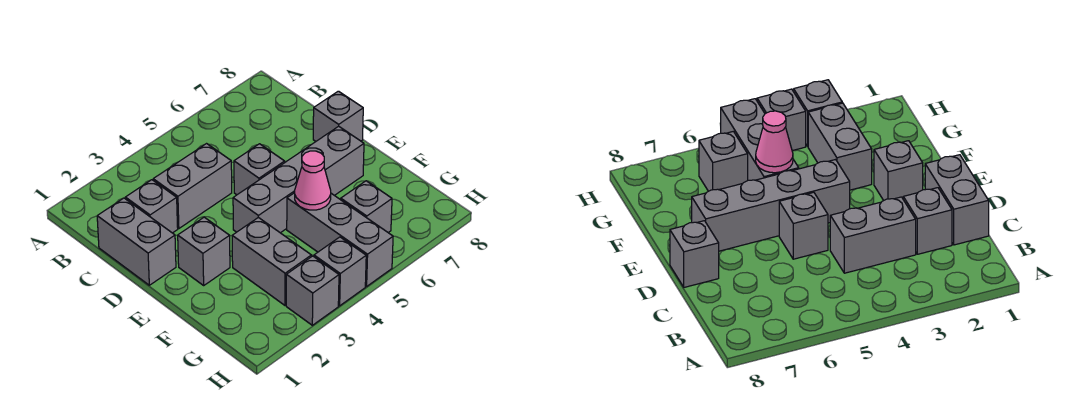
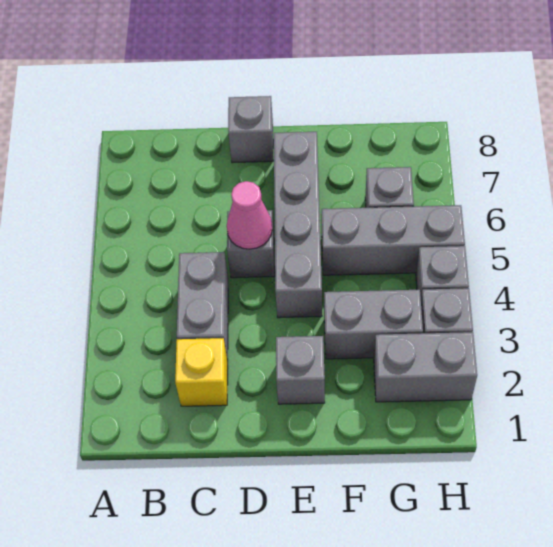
grey 1x2 brick [97,198,176,285] -> grey 1x2 brick moved to [374,332,477,402]
grey 1x1 brick [125,180,178,233] -> yellow 1x1 brick [175,338,228,406]
pink 1x1 cone [295,151,331,210] -> pink 1x1 cone moved to [227,181,272,249]

